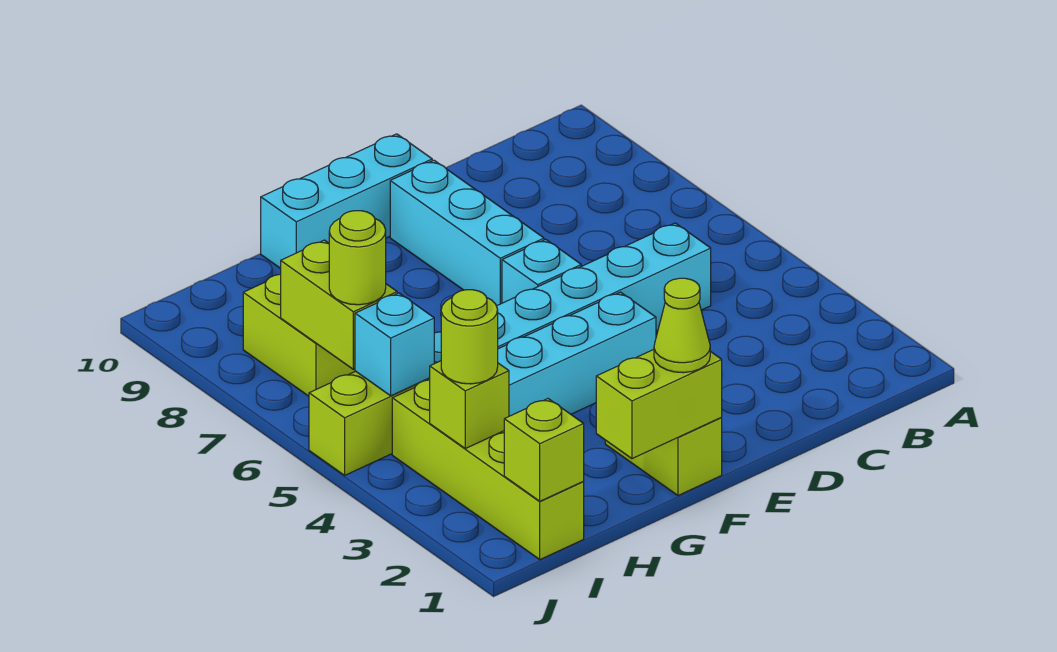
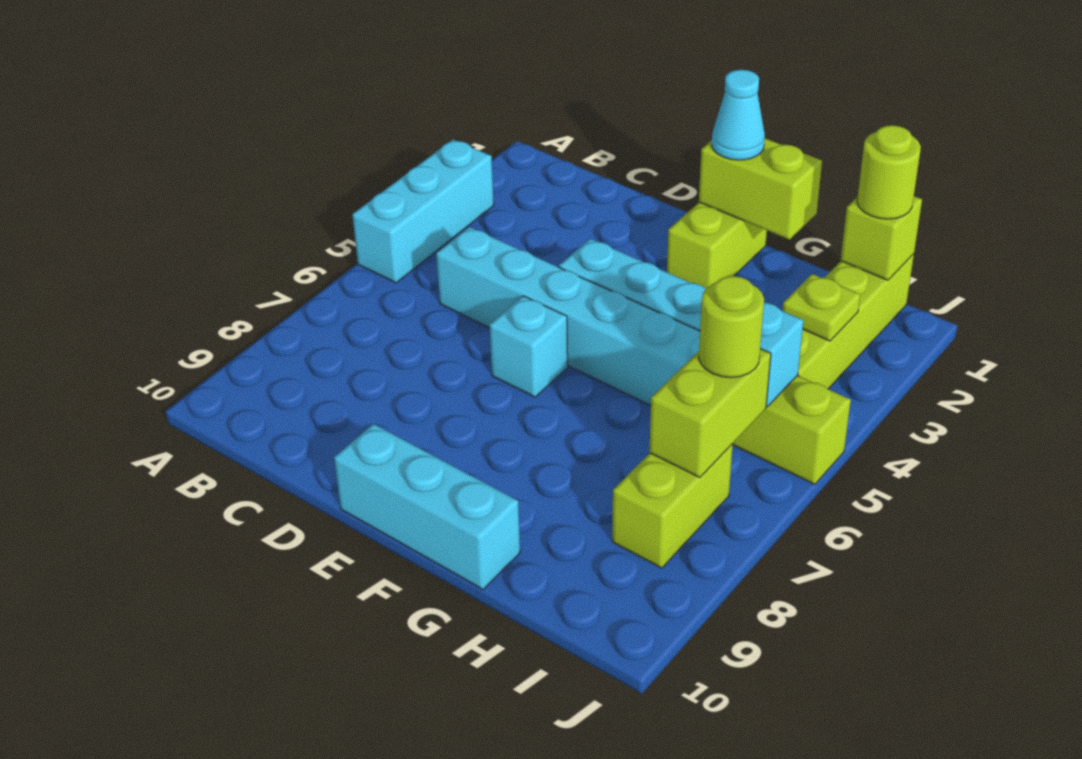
cyan 1x3 brick [390,160,544,306] -> cyan 1x3 brick moved to [352,140,494,283]
lime 1x1 cone [654,278,710,373] -> cyan 1x1 cone [712,70,765,160]
lime 1x1 brick [430,361,509,448] -> lime 1x1 plate [782,274,860,341]
lime 1x1 round brick [441,290,498,384] -> lime 1x1 round brick moved to [857,125,921,219]

